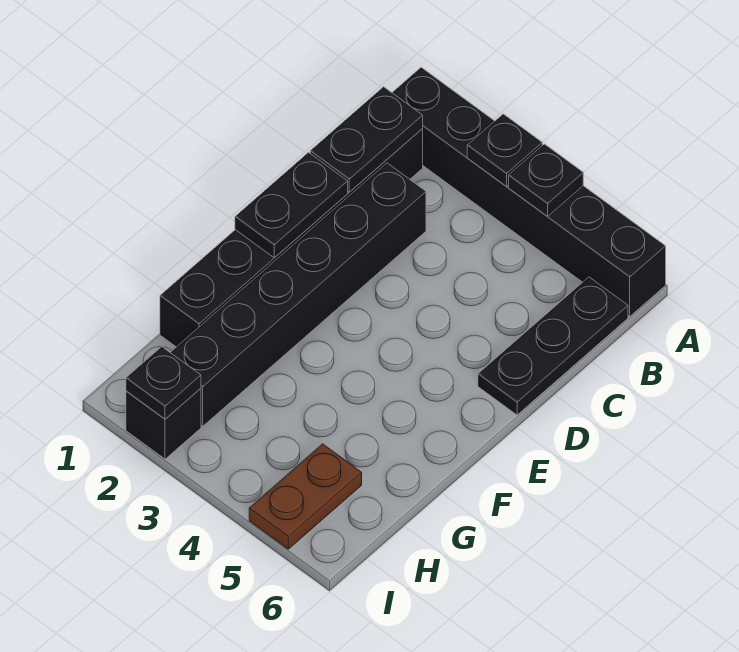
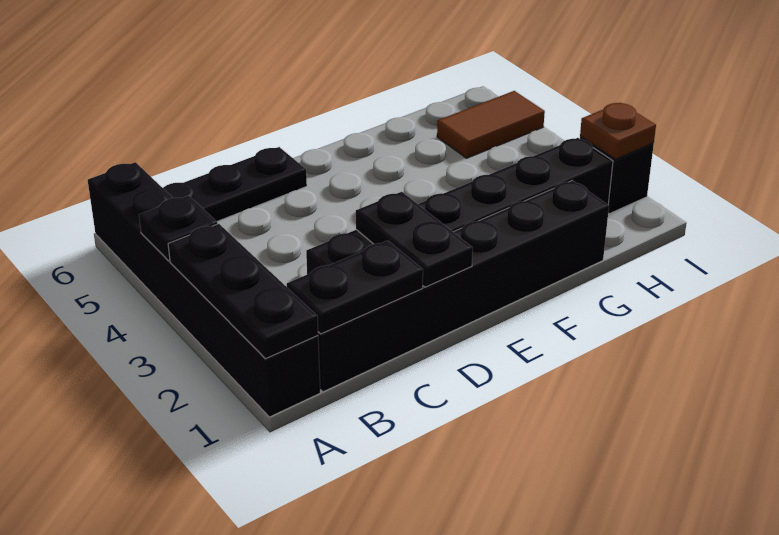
black 1x1 plate [467,114,542,186] -> black 1x3 plate [168,224,318,359]
black 1x2 plate [235,153,348,258] -> black 1x2 plate turned to [356,192,473,287]
brown 1x2 plate [249,444,362,549] -> brown 1x2 tile [437,91,545,158]
black 1x1 plate [126,347,201,419] -> brown 1x1 plate [580,103,656,159]

